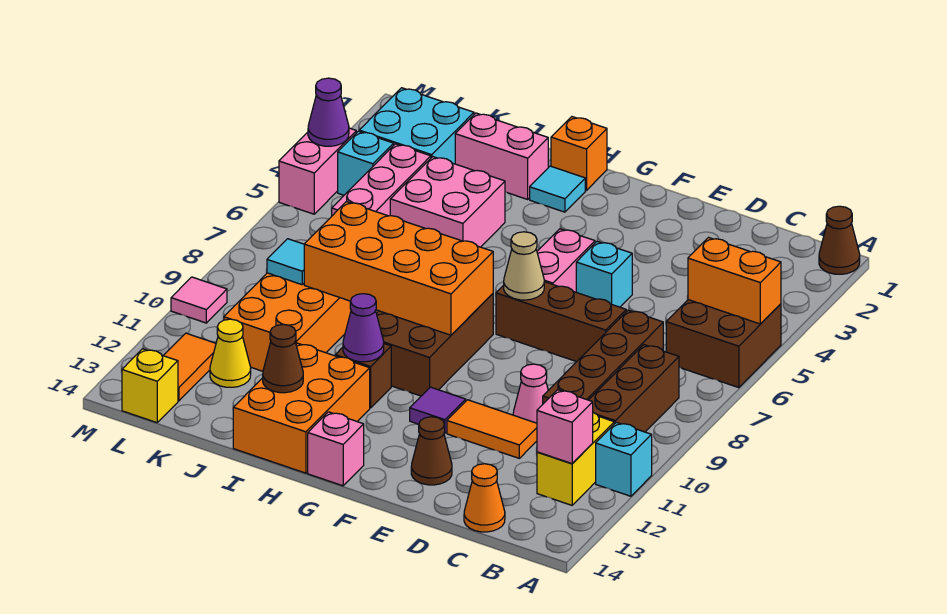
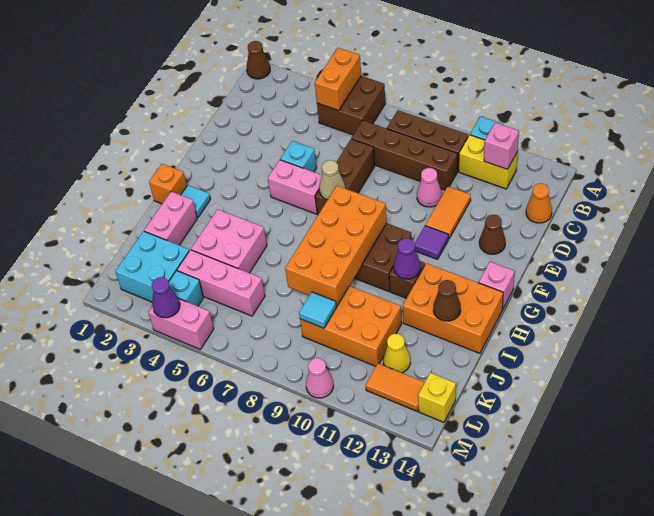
pink 1x1 tile [171,277,227,323] -> pink 1x1 cone [306,358,333,398]

